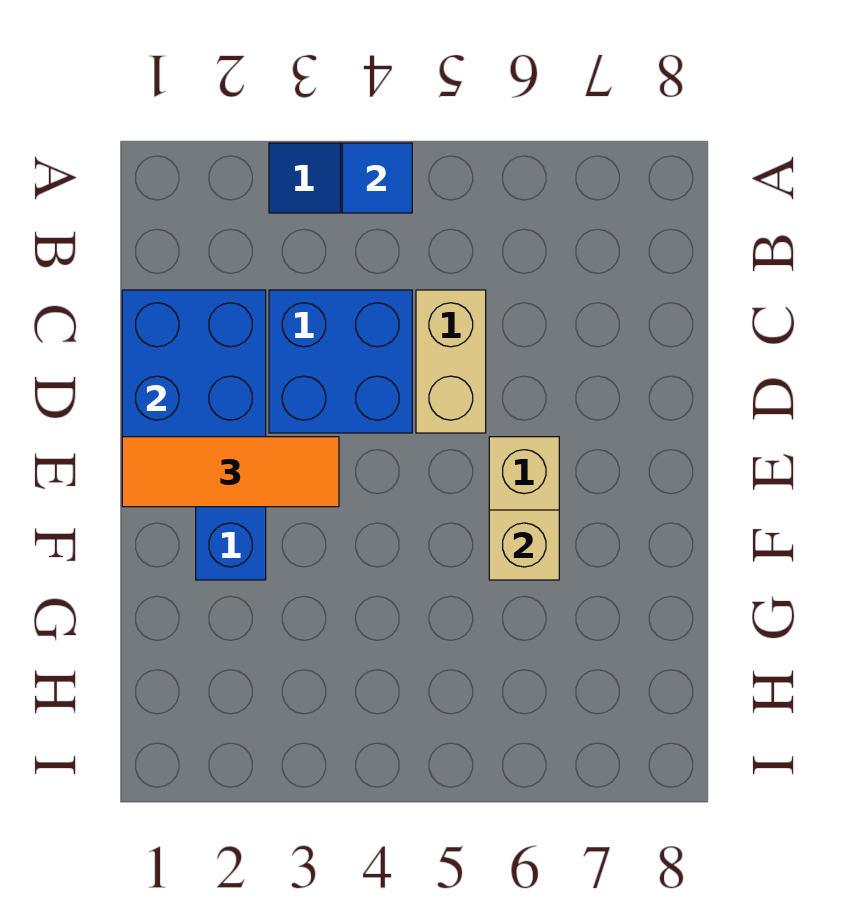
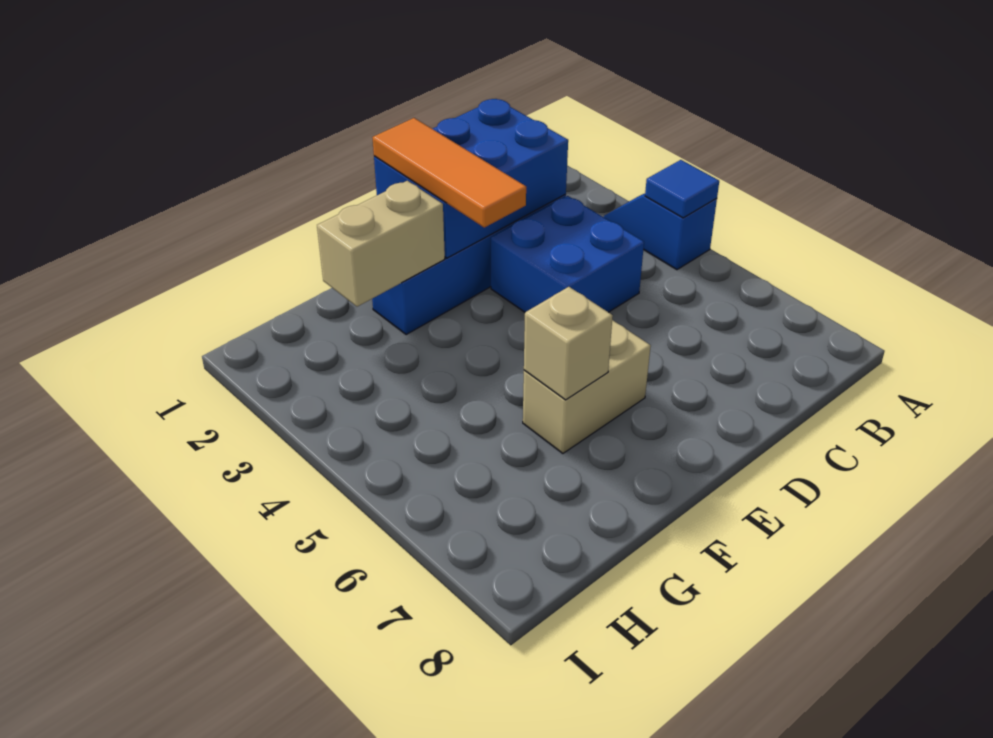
tan 1x2 brick [416,290,486,433] -> tan 1x2 brick moved to [317,181,445,307]

